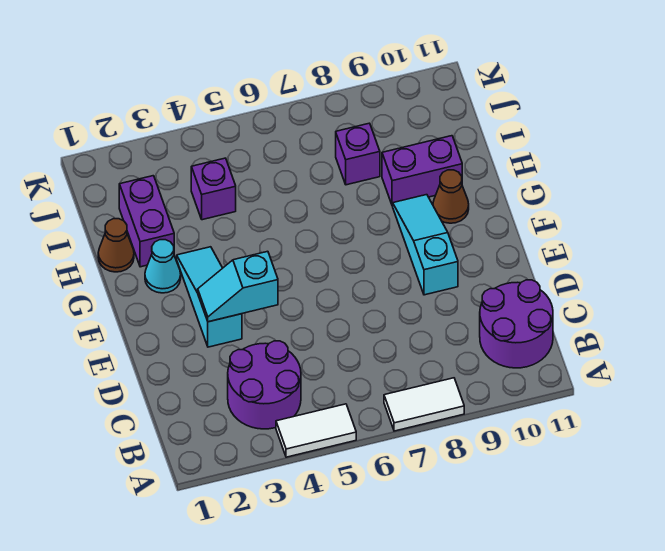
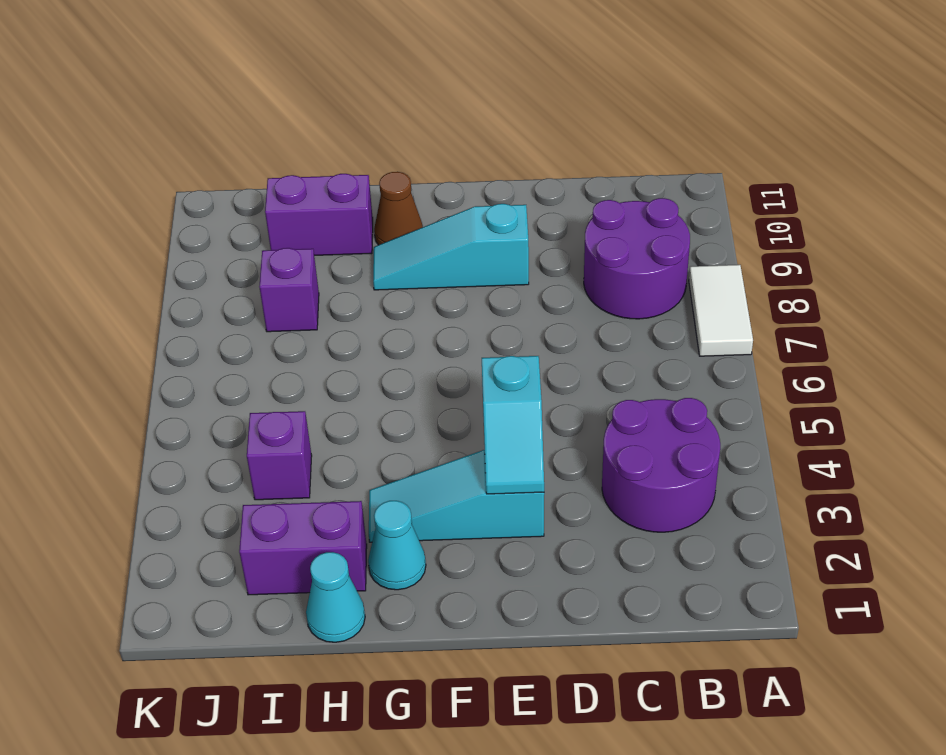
white 1x2 tile [276,404,356,457] -> none
purple 2x2 round brick [480,280,553,368] -> purple 2x2 round brick moved to [584,198,690,319]
brown 1x1 cone [98,219,134,272] -> cyan 1x1 cone [306,552,365,642]
purple 1x2 brick [382,136,462,206] -> purple 1x2 brick turned to [265,174,373,255]

